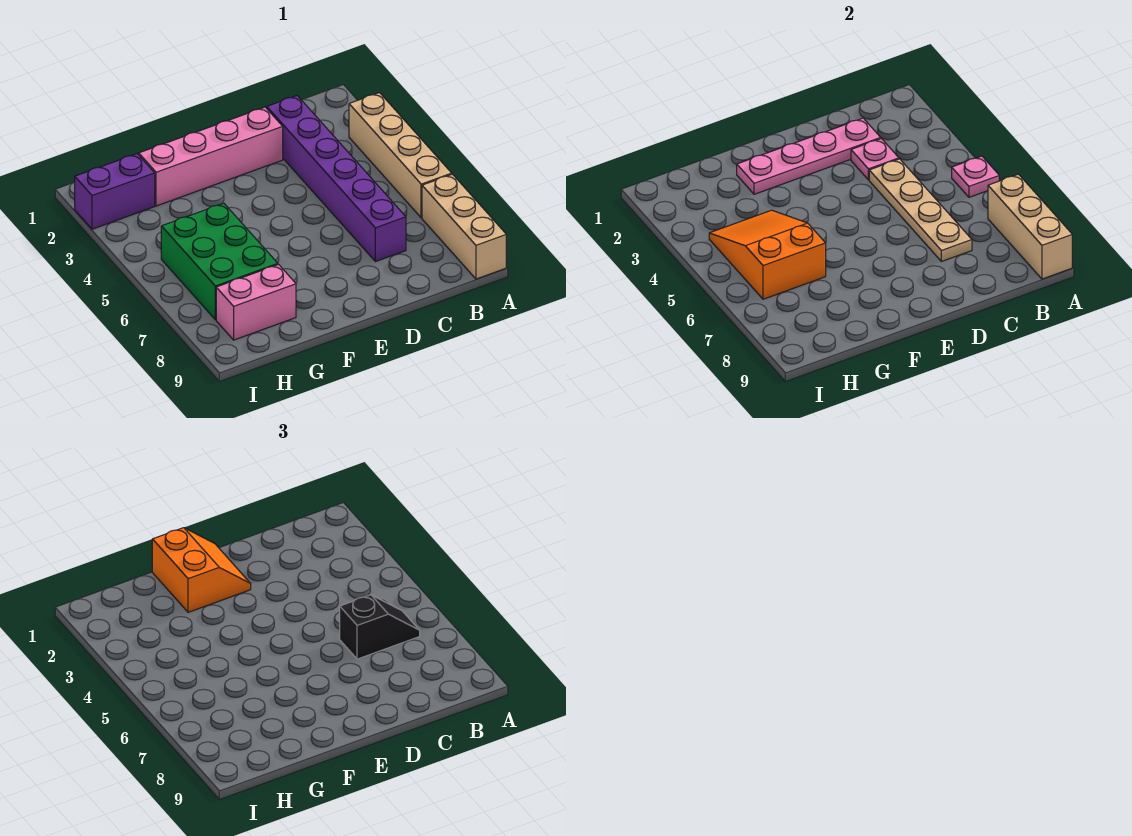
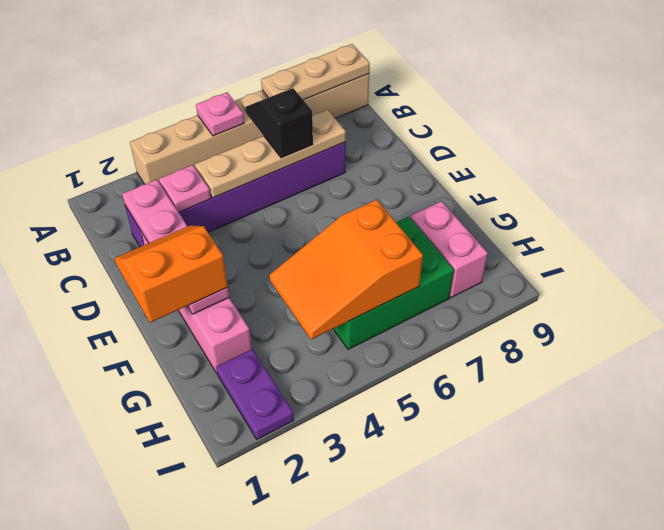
tan 1x3 brick [988,174,1072,279] -> tan 1x3 plate [261,44,370,100]
purple 1x2 brick [75,154,155,229] -> purple 1x2 plate [216,349,294,439]

